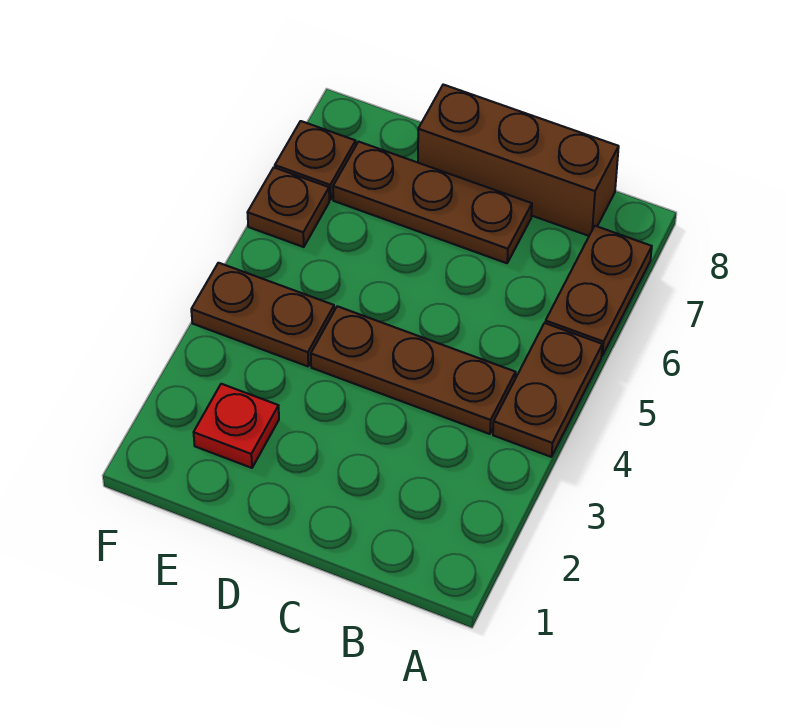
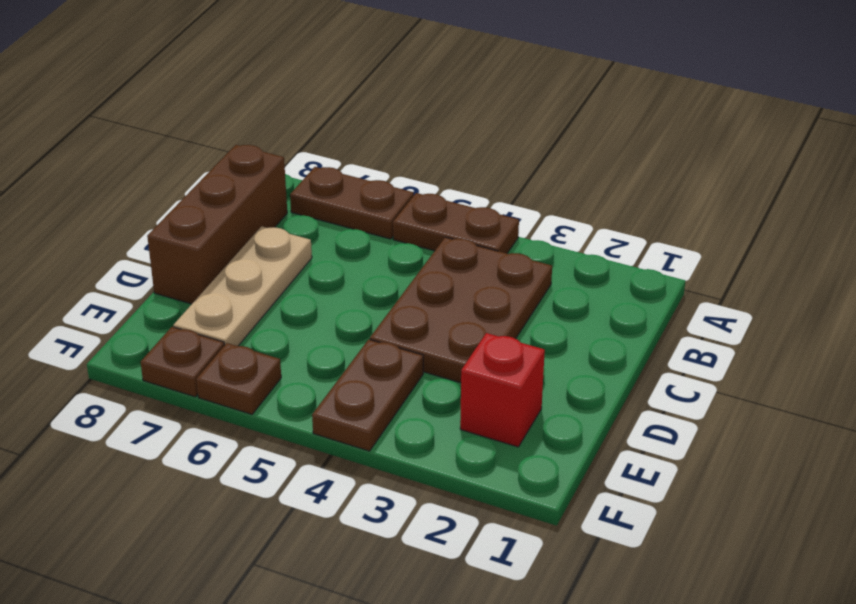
brown 1x3 plate [311,306,516,434] -> brown 2x3 plate [370,237,552,383]
brown 1x3 plate [333,142,532,263] -> tan 1x3 plate [173,226,312,346]
red 1x1 plate [194,384,279,468] -> red 1x1 brick [460,333,545,447]

